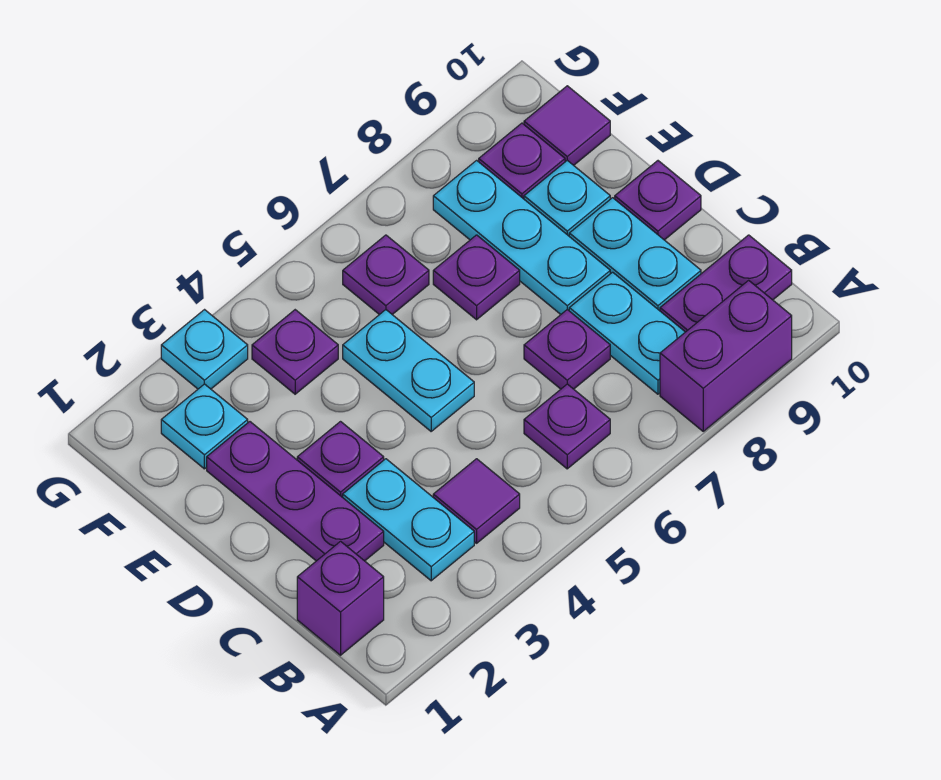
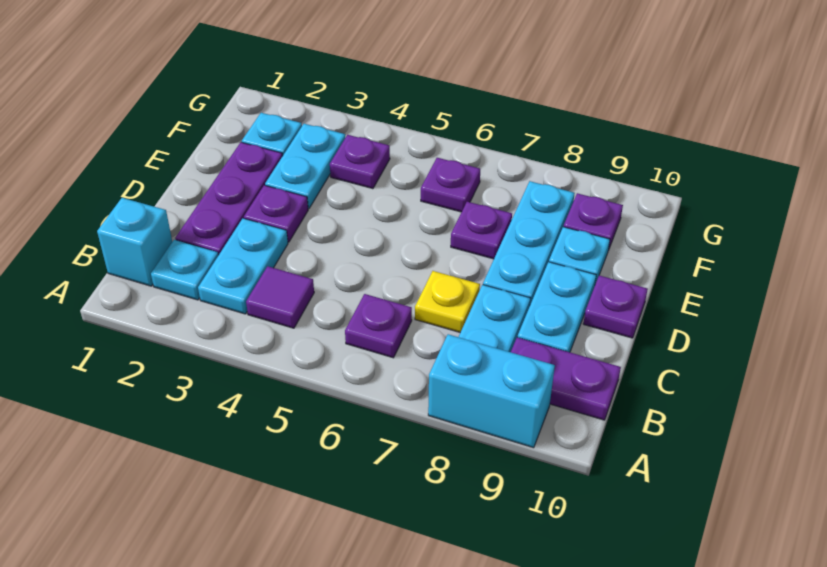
purple 1x2 brick [660,280,792,431] -> cyan 1x2 brick [428,334,555,448]
purple 1x1 brick [297,541,384,655] -> cyan 1x1 brick [97,198,172,286]
purple 1x1 plate [524,310,610,389] -> yellow 1x1 plate [415,271,480,332]
cyan 1x2 plate [343,310,474,431] -> cyan 1x2 plate moved to [265,124,345,209]
purple 1x1 tile [524,86,610,165] -> none
cyan 1x1 plate [161,310,248,389] -> cyan 1x1 plate moved to [151,240,218,300]

